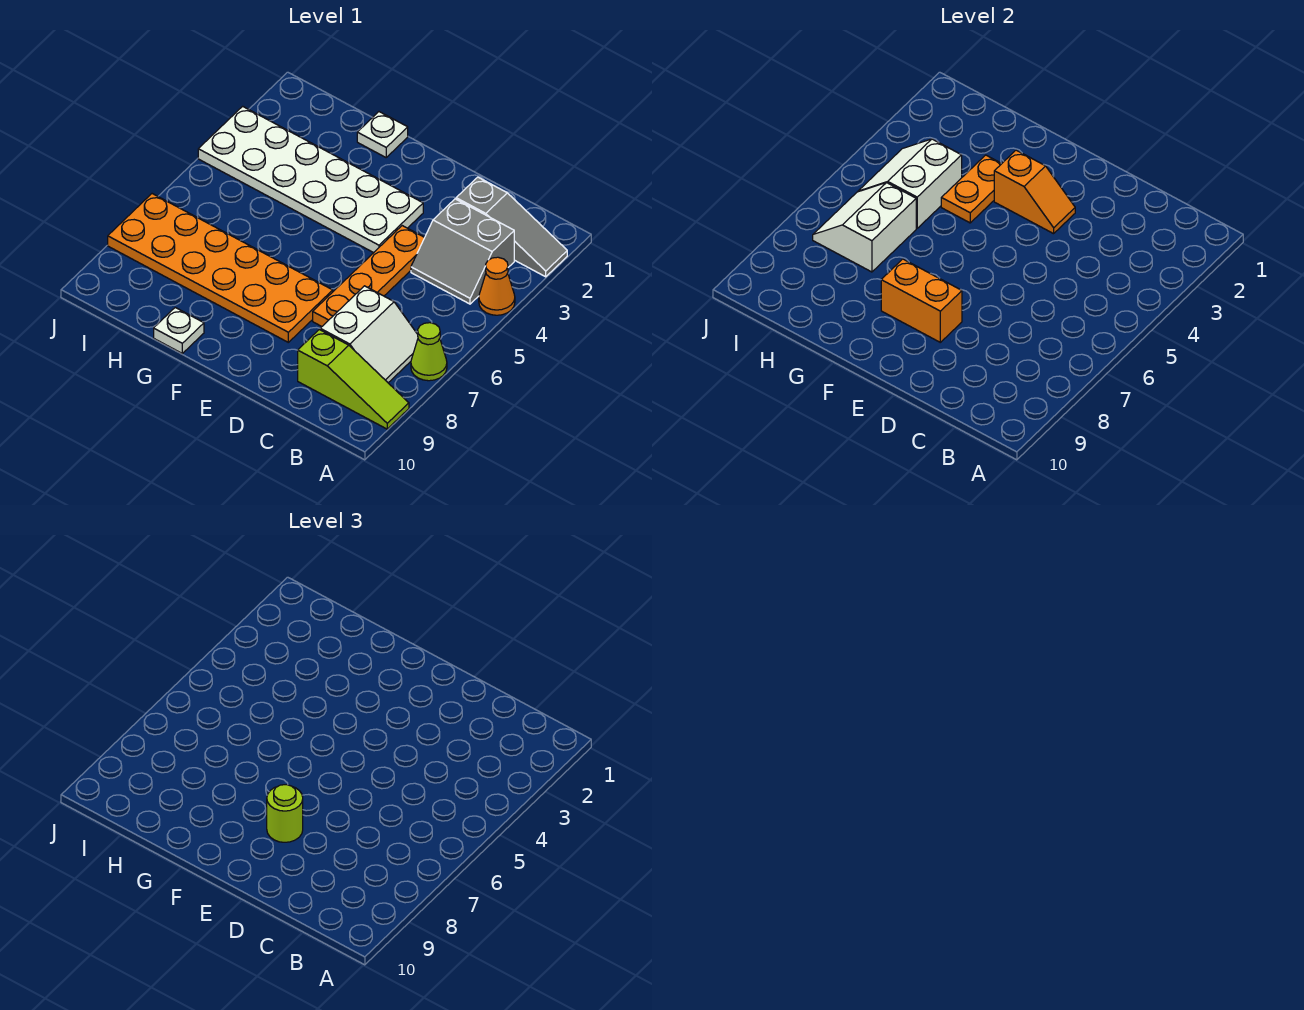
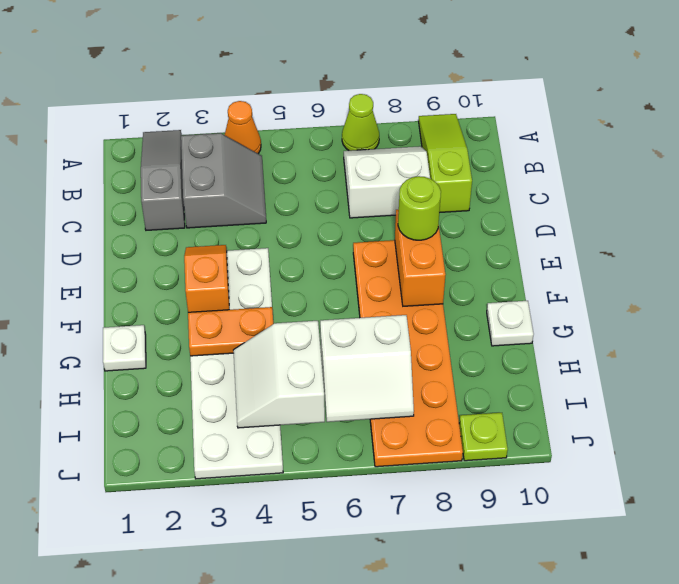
orange 1x4 plate [313,226,425,326] -> none
white 2x2 slope [858,139,962,228] -> white 2x2 slope turned to [233,321,325,428]
none -> lime 1x1 plate [459,413,508,461]

